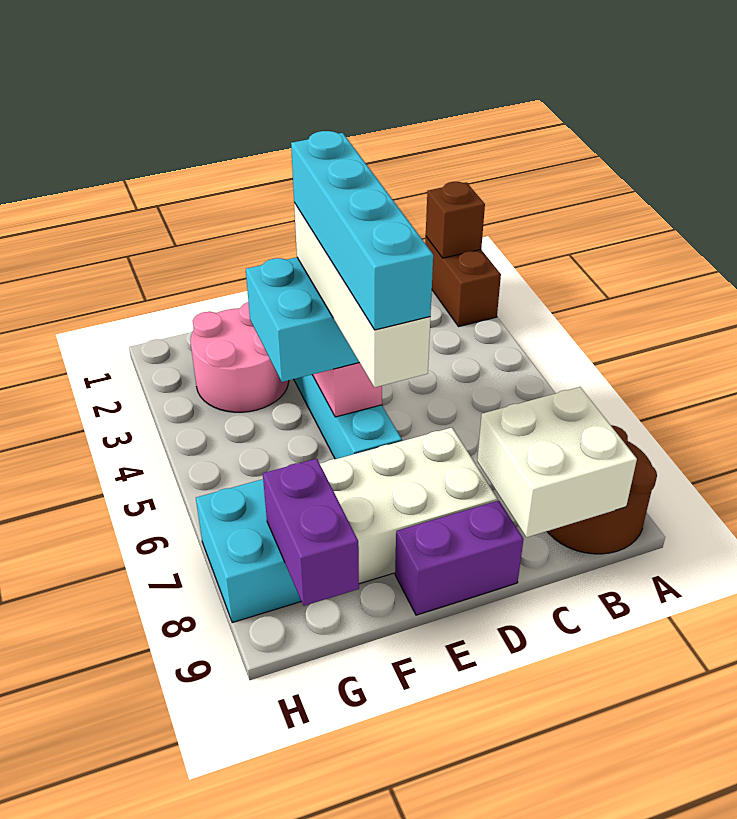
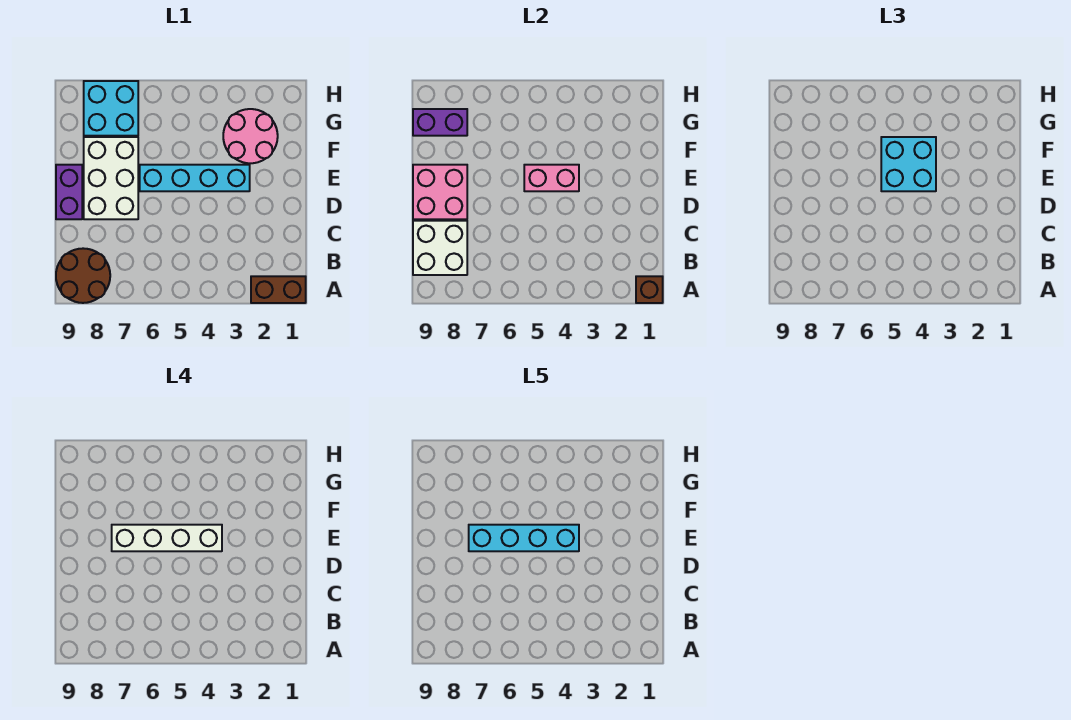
none -> pink 2x2 brick [413,165,467,219]

